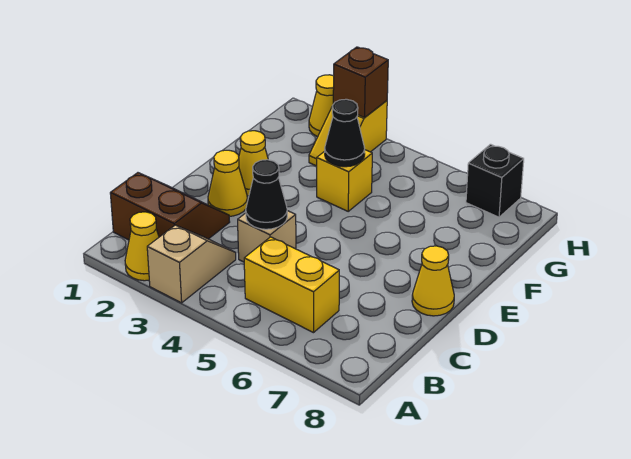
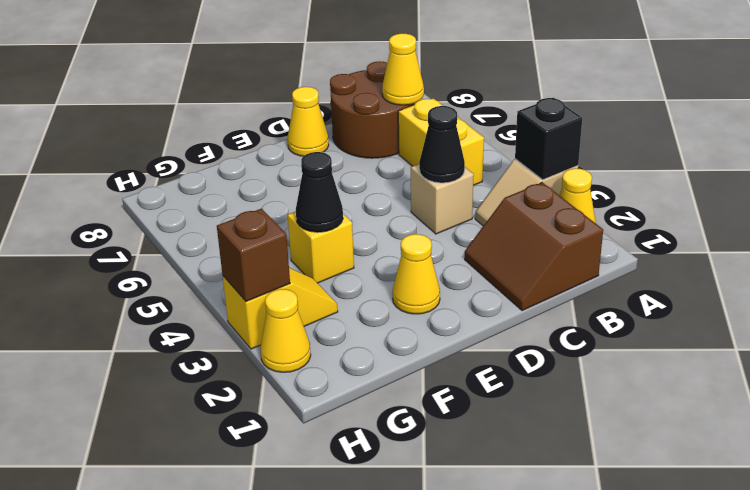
none -> brown 2x2 round brick [330,61,415,158]
yellow 1x1 cone [208,150,248,216] -> yellow 1x1 cone moved to [382,34,424,105]
black 1x1 brick [466,144,524,217] -> black 1x1 brick moved to [515,98,582,180]

